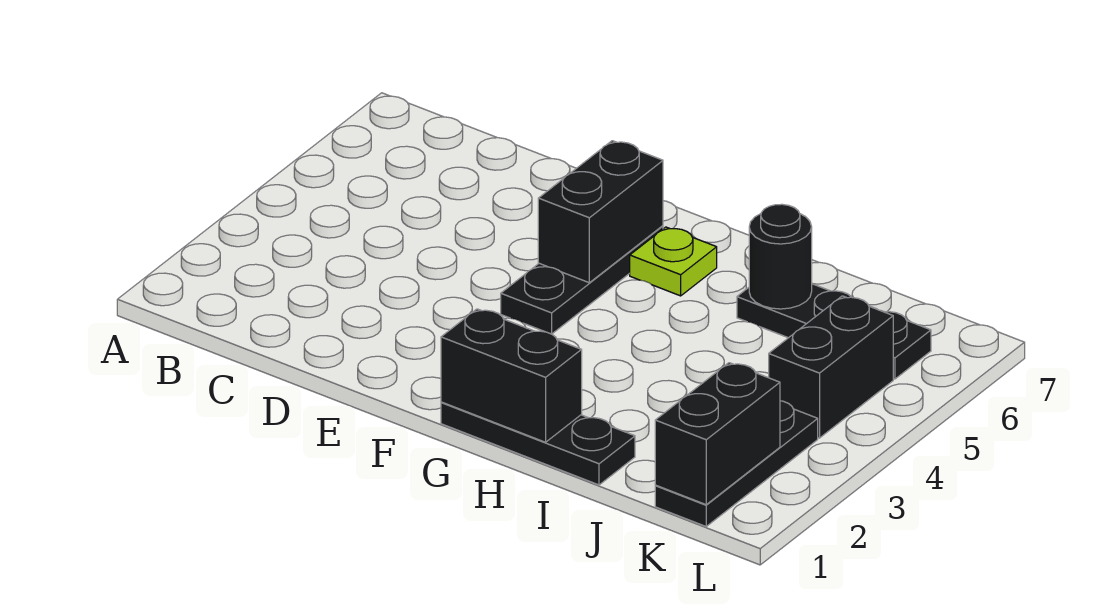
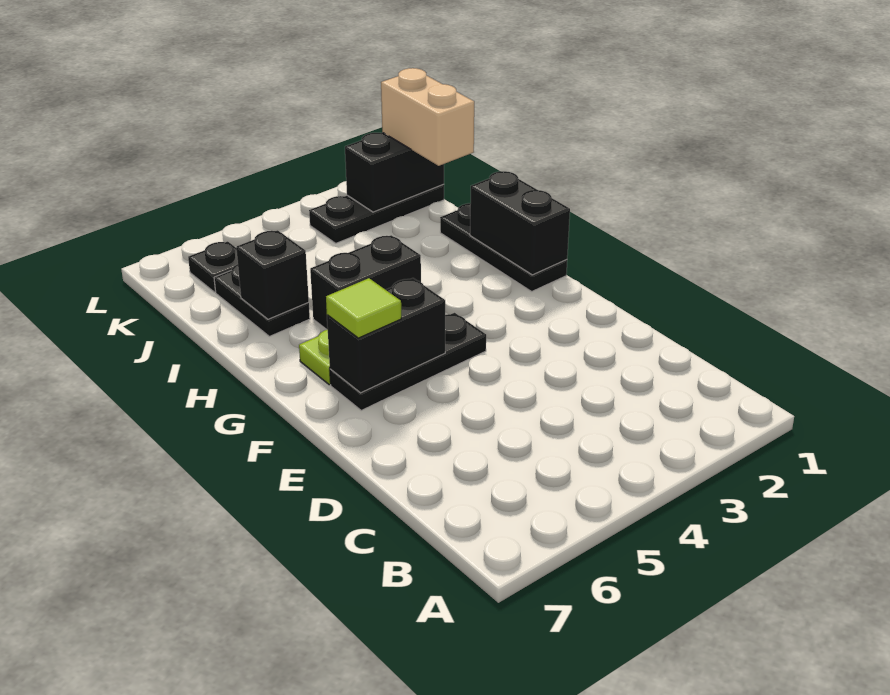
none -> lime 1x1 tile [326,278,401,338]
black 1x1 round brick [749,204,812,309] -> black 1x1 brick [236,230,309,319]
none -> tan 1x2 brick [381,68,474,166]
black 1x2 brick [769,296,893,438] -> black 1x2 brick moved to [310,235,421,330]

